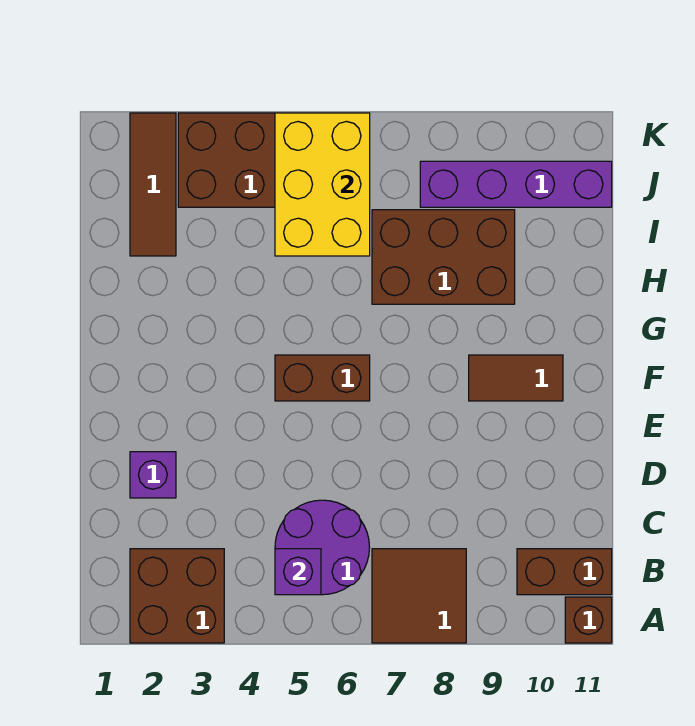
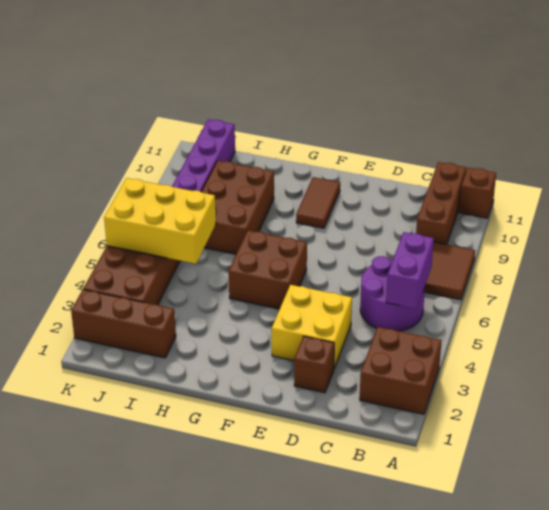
purple 1x1 brick [275,549,321,595] -> purple 1x2 brick [386,232,434,309]
brown 1x2 brick [517,549,612,595] -> brown 1x3 brick [416,162,466,245]
purple 1x1 brick [130,452,176,498] -> brown 1x1 brick [294,336,334,393]
none -> yellow 2x2 brick [272,285,352,368]
brown 1x2 brick [275,355,370,401] -> brown 2x2 brick [228,230,307,309]
brown 1x3 tile [130,113,176,256] -> brown 1x3 brick [71,290,176,358]

